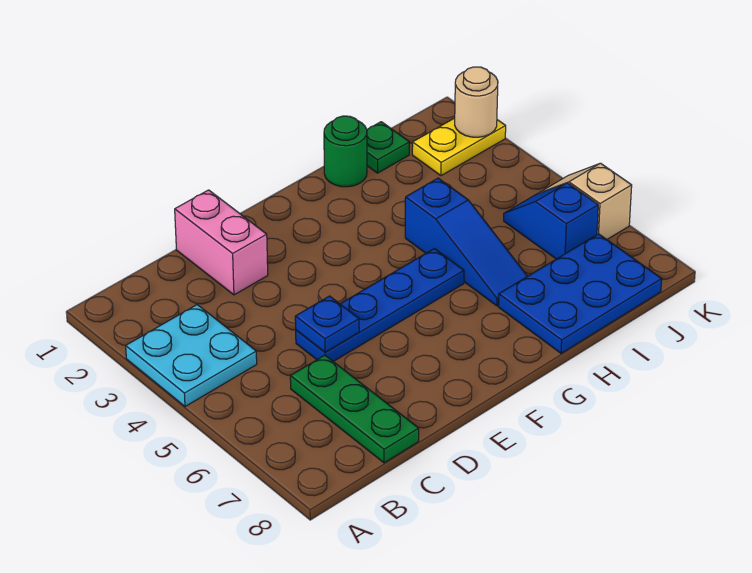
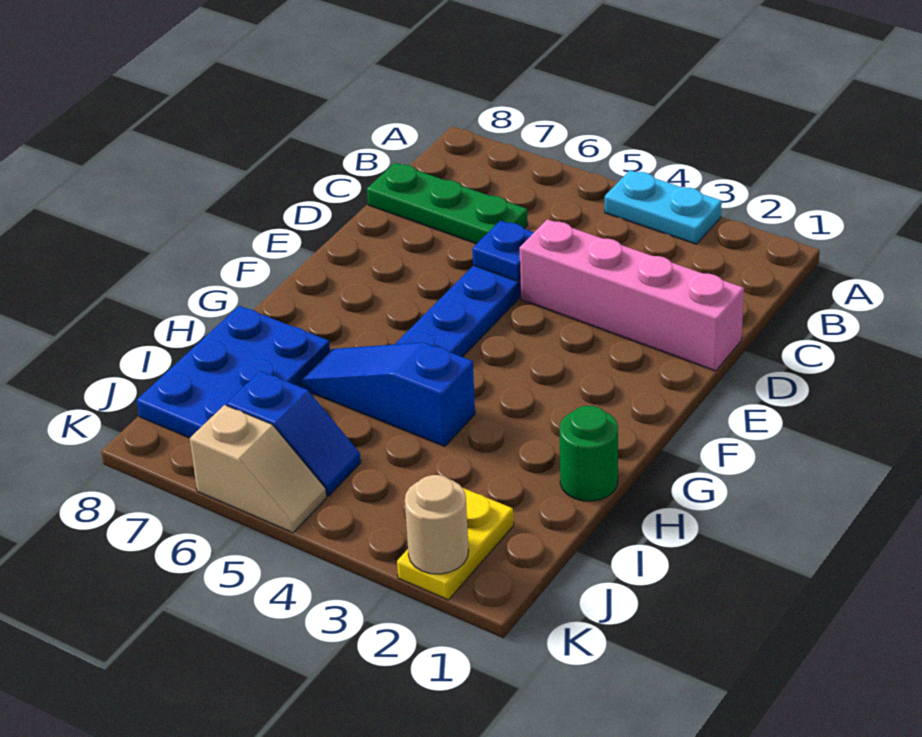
cyan 2x2 plate [126,305,257,407] -> cyan 1x2 plate [605,170,722,244]
pink 1x2 brick [175,190,268,295] -> pink 1x4 brick [519,219,744,371]
green 1x1 plate [367,122,409,173] -> none

